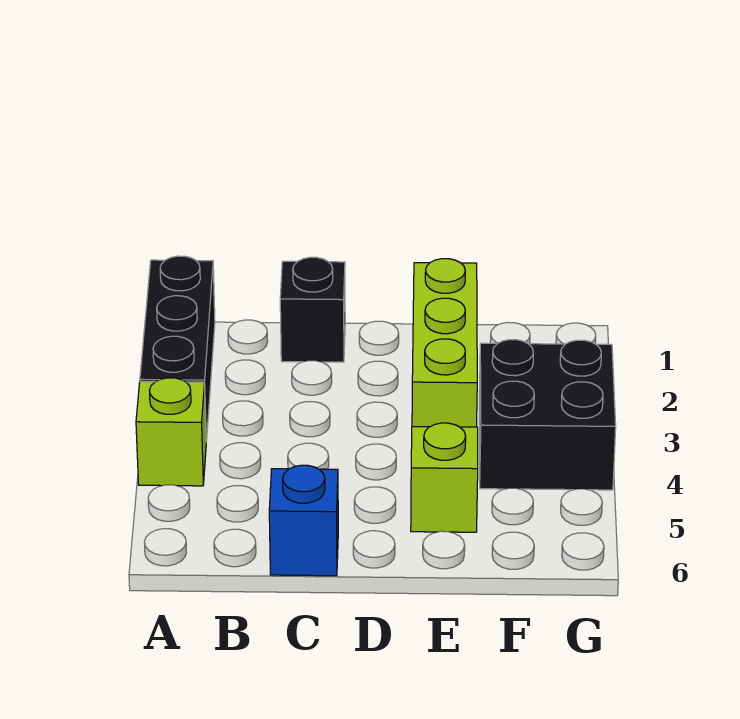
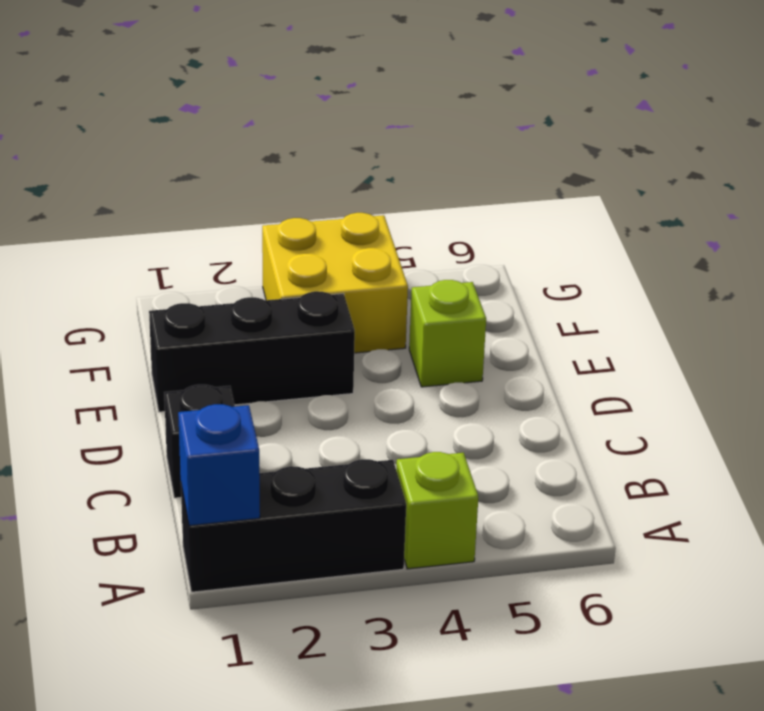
blue 1x1 brick [269,465,338,576] -> blue 1x1 brick moved to [178,404,260,526]
lime 1x3 brick [412,259,477,427] -> black 1x3 brick [149,291,355,412]
black 2x2 brick [479,340,616,490] -> yellow 2x2 brick [262,213,408,353]

